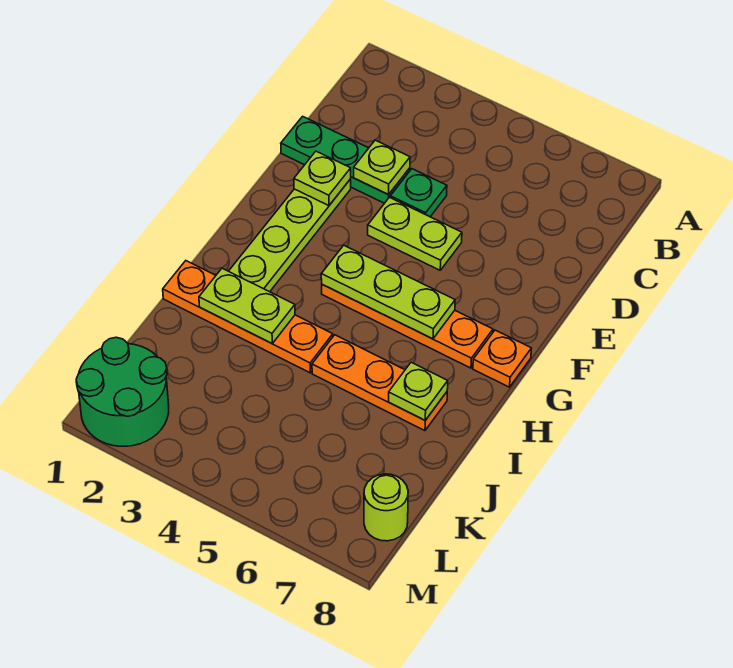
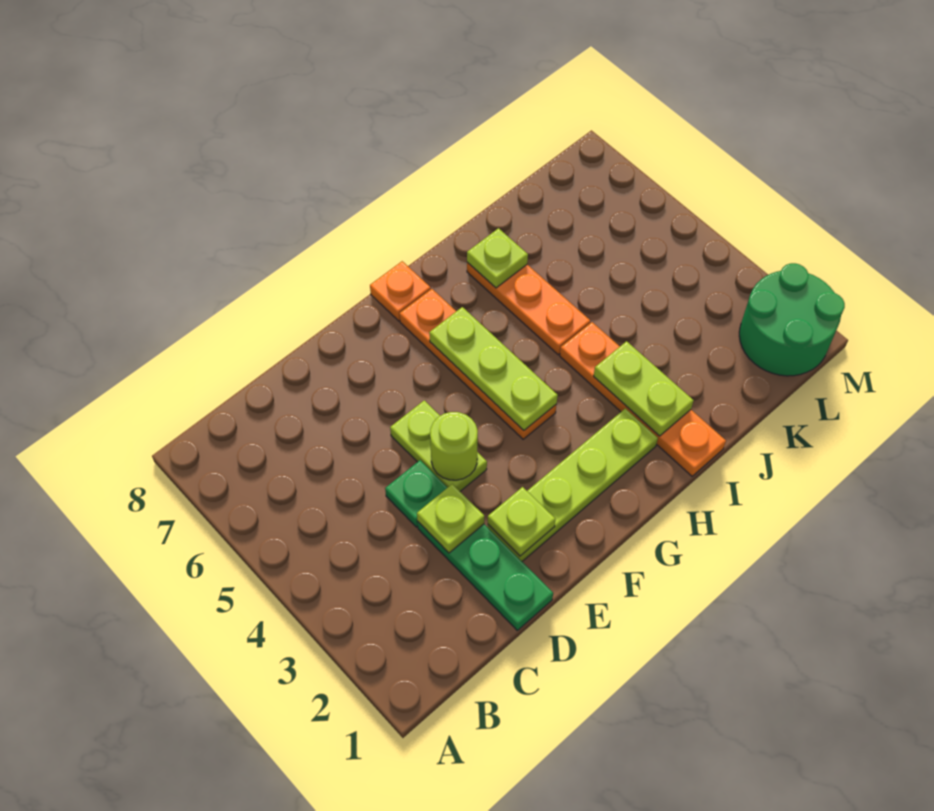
lime 1x1 round brick [364,474,408,541] -> lime 1x1 round brick moved to [430,412,478,480]

